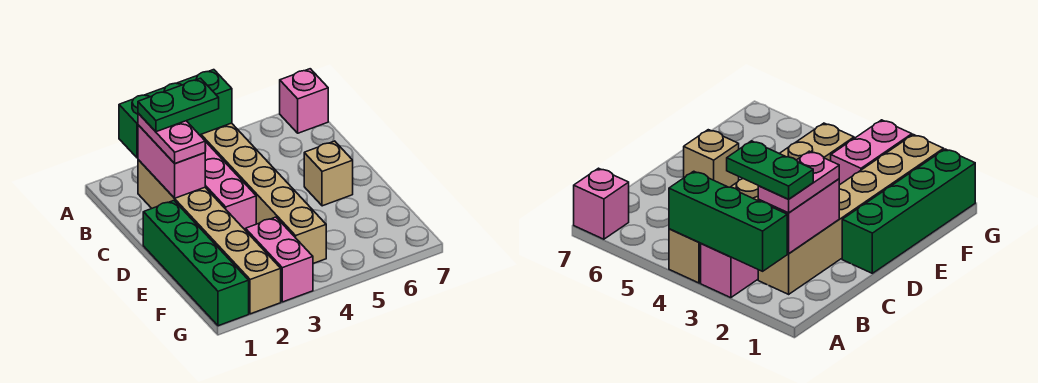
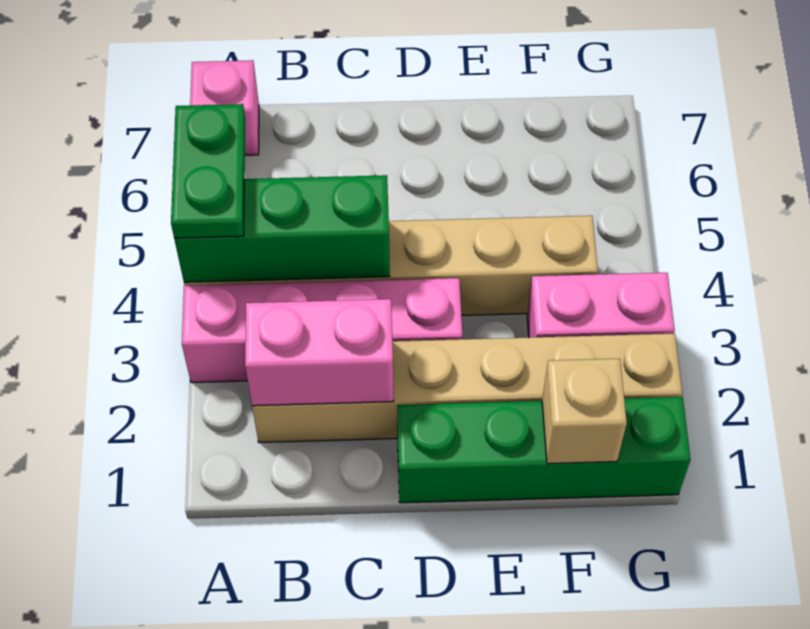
green 1x3 brick [119,70,232,158] -> green 1x3 brick turned to [174,175,390,282]
pink 1x2 plate [138,113,205,164] -> none
green 1x2 plate [138,78,219,132] -> green 1x2 plate moved to [171,104,245,239]
tan 1x1 brick [304,141,353,206] -> tan 1x1 brick moved to [542,359,627,464]

